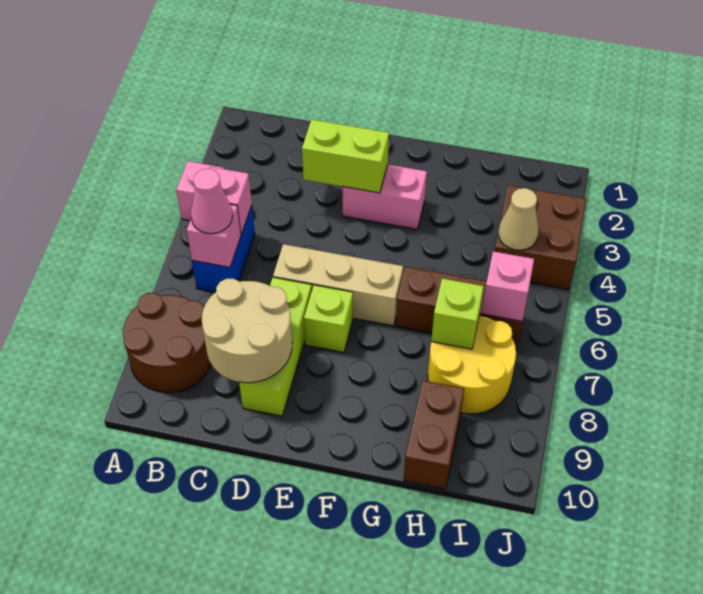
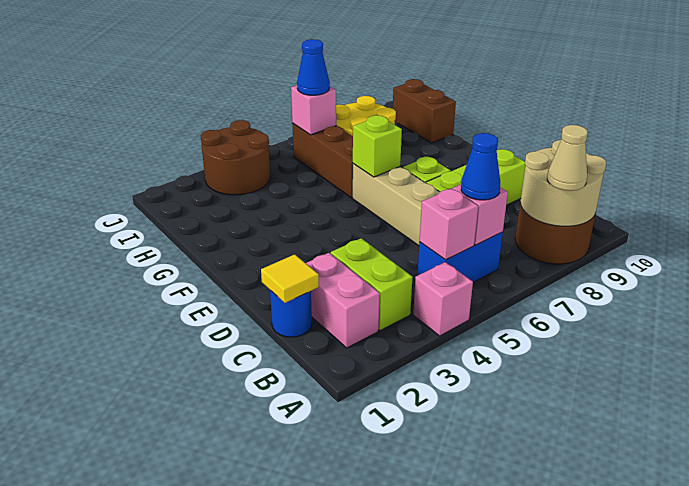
pink 1x1 cone [191,169,233,234] -> blue 1x1 cone [461,133,500,200]
none -> blue 1x1 round brick [270,290,312,337]
none -> yellow 1x1 tile [261,254,319,303]
tan 2x2 round brick [202,279,292,383] -> tan 2x2 round brick moved to [520,140,606,226]
lime 1x2 brick [302,120,389,193] -> lime 1x2 brick moved to [331,238,413,331]
pink 1x2 brick [343,165,427,229] -> pink 1x2 brick moved to [306,253,380,348]
lime 1x1 brick [431,279,484,349] -> lime 1x1 brick moved to [353,115,402,177]
brown 1x2 brick [404,381,464,489] -> brown 1x2 brick turned to [393,79,456,143]
brown 2x2 brick [495,185,586,289] -> brown 2x2 round brick [201,120,270,195]
tan 1x1 cone [499,188,539,250] -> tan 1x1 cone moved to [547,125,588,191]
none -> blue 1x1 cone [297,39,330,95]

